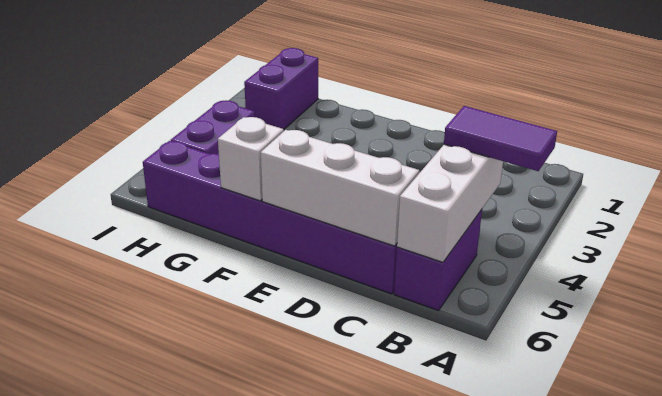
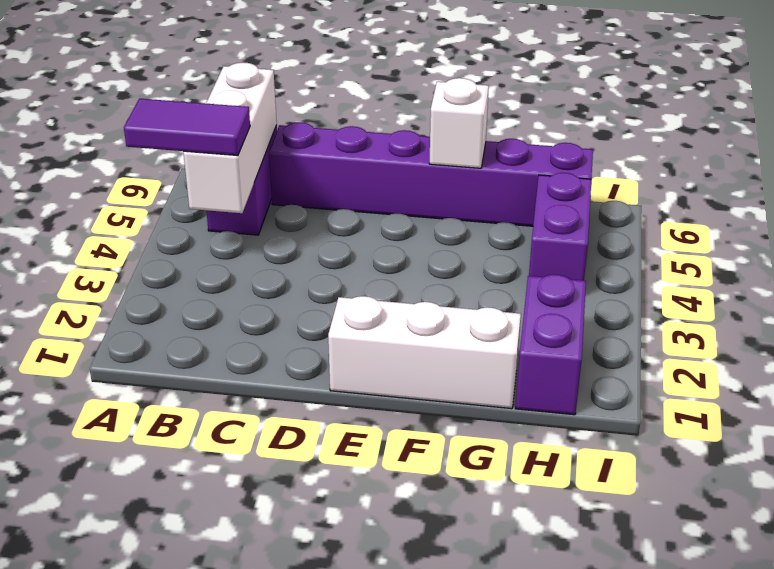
white 1x3 brick [261,130,419,246] -> white 1x3 brick moved to [328,296,521,409]

